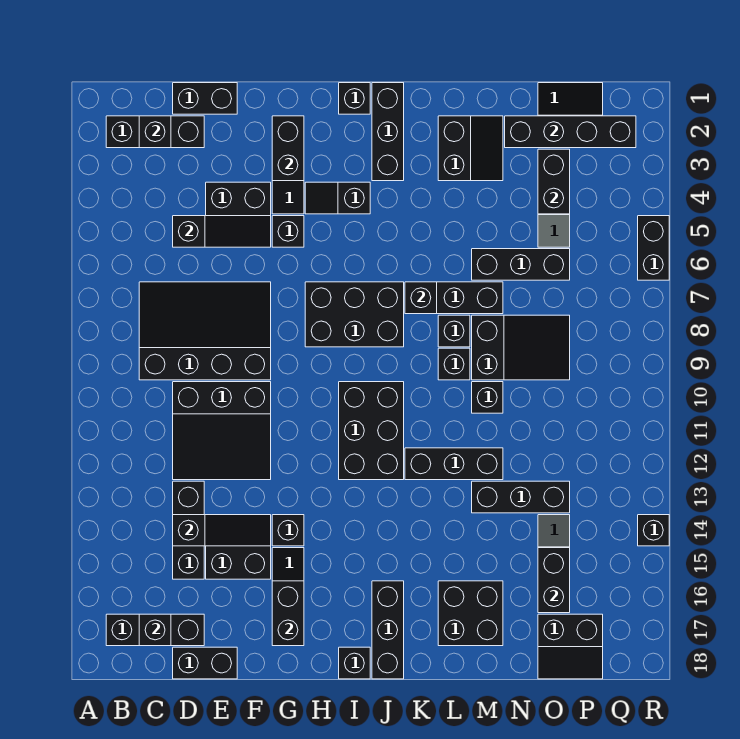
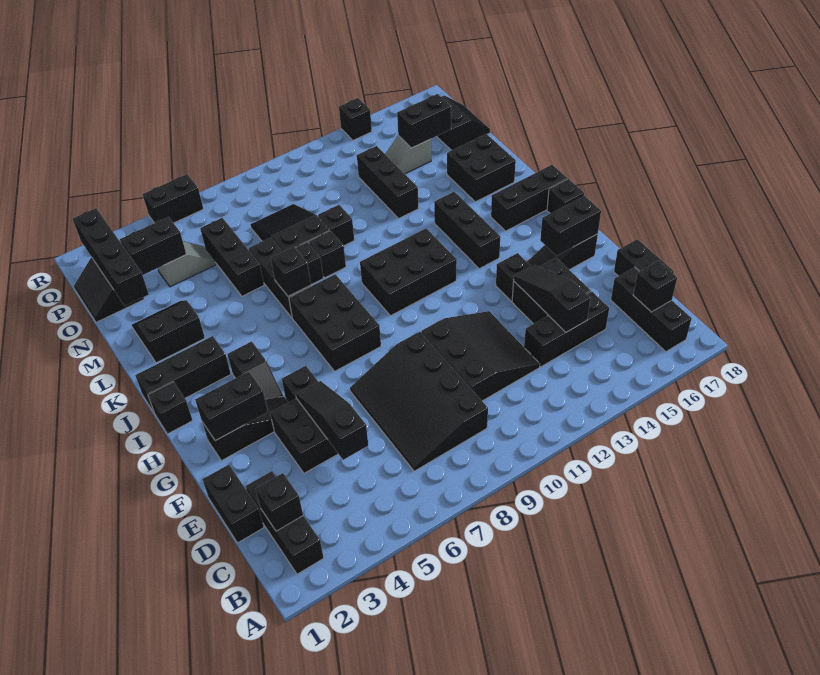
black 1x3 brick [405,448,503,480] -> black 1x3 brick moved to [434,192,500,269]

